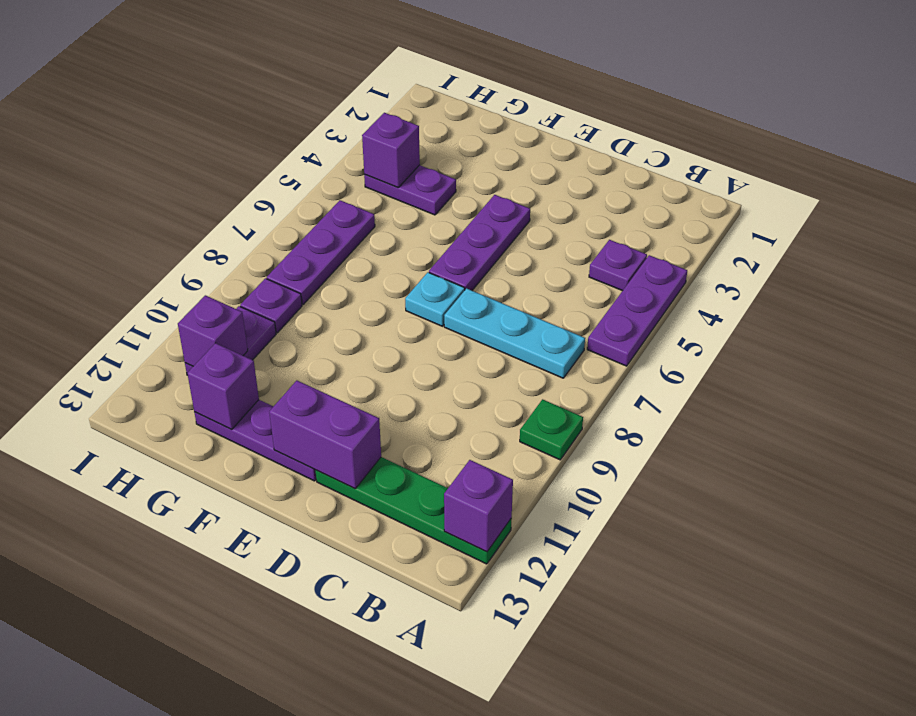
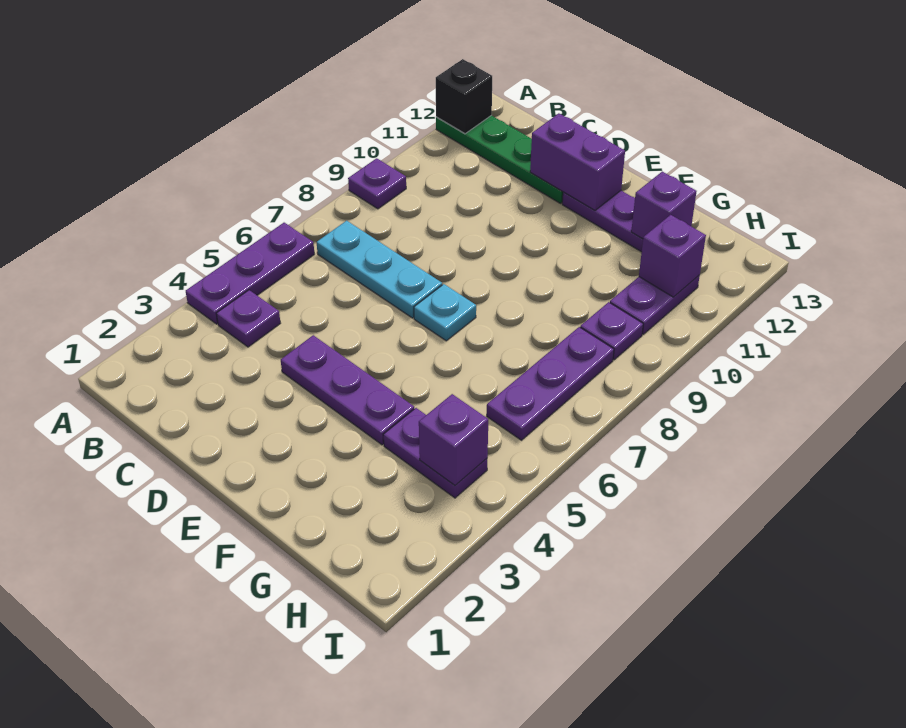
green 1x1 plate [520,399,583,460] -> purple 1x1 plate [348,158,406,209]
purple 1x1 brick [444,460,513,552] -> black 1x1 brick [436,59,492,134]
purple 1x3 plate [429,195,530,290] -> purple 1x3 plate turned to [281,335,414,445]

